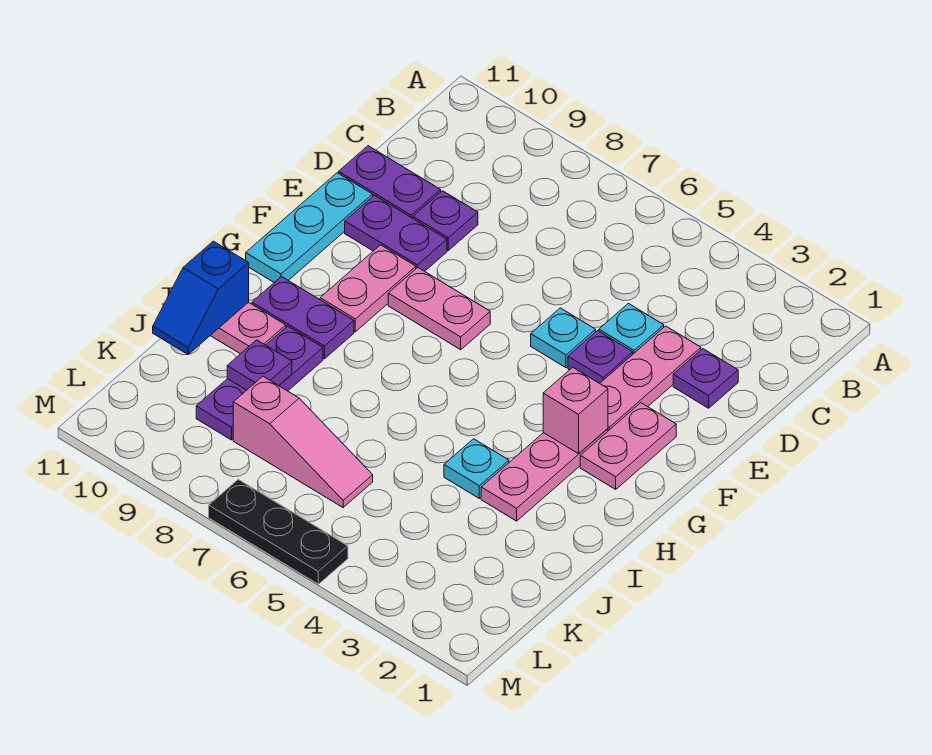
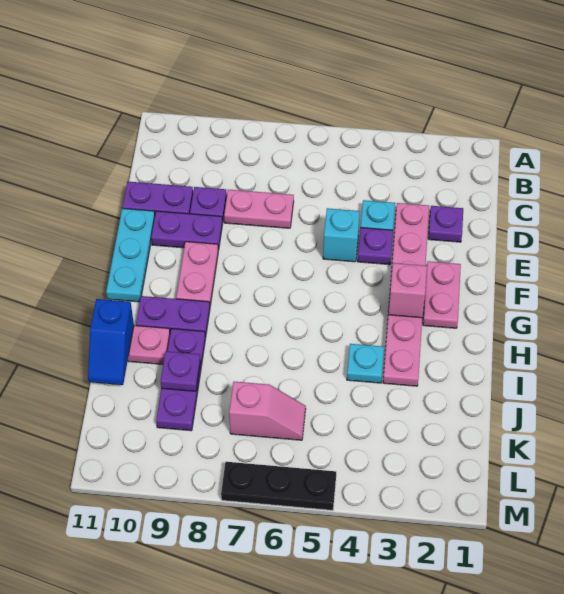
cyan 1x1 plate [531,308,596,368] -> cyan 1x1 brick [323,208,360,262]
pink 1x2 plate [388,267,490,350] -> pink 1x2 plate moved to [224,190,294,228]
pink 1x3 slope [233,376,373,507] -> pink 1x2 slope [229,382,306,440]

